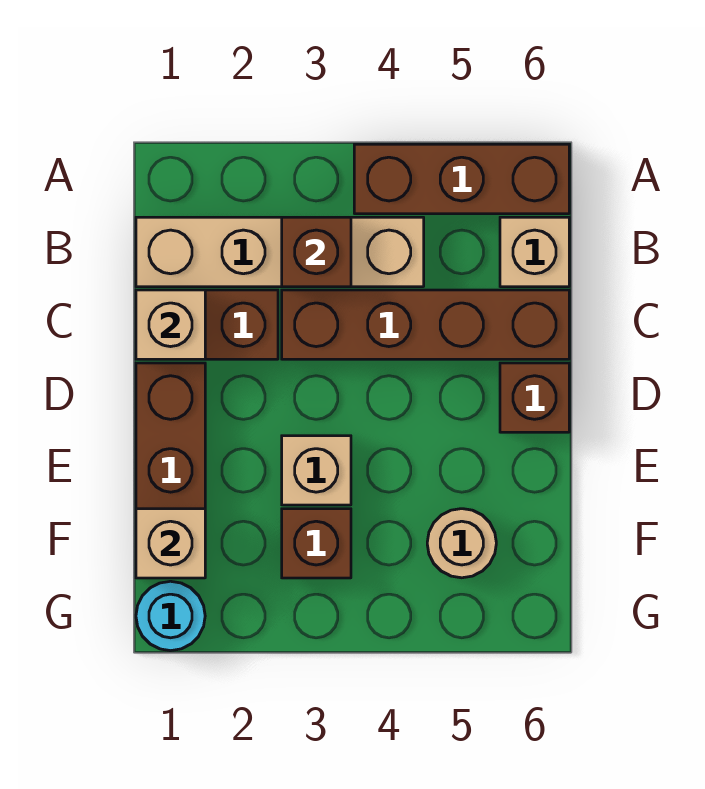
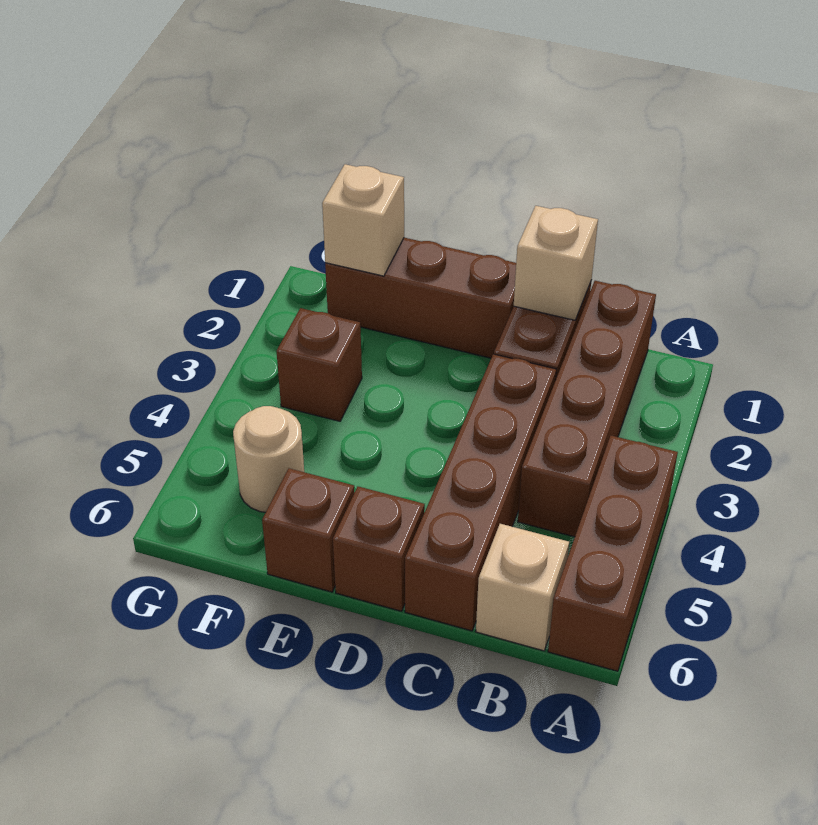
tan 1x4 brick [136,217,424,287] -> brown 1x4 brick [518,281,656,537]
brown 1x1 brick [282,217,351,287] -> brown 1x1 brick moved to [262,468,355,592]
tan 1x1 brick [282,436,351,505] -> none
cyan 1x1 round brick [136,581,205,651] -> none

